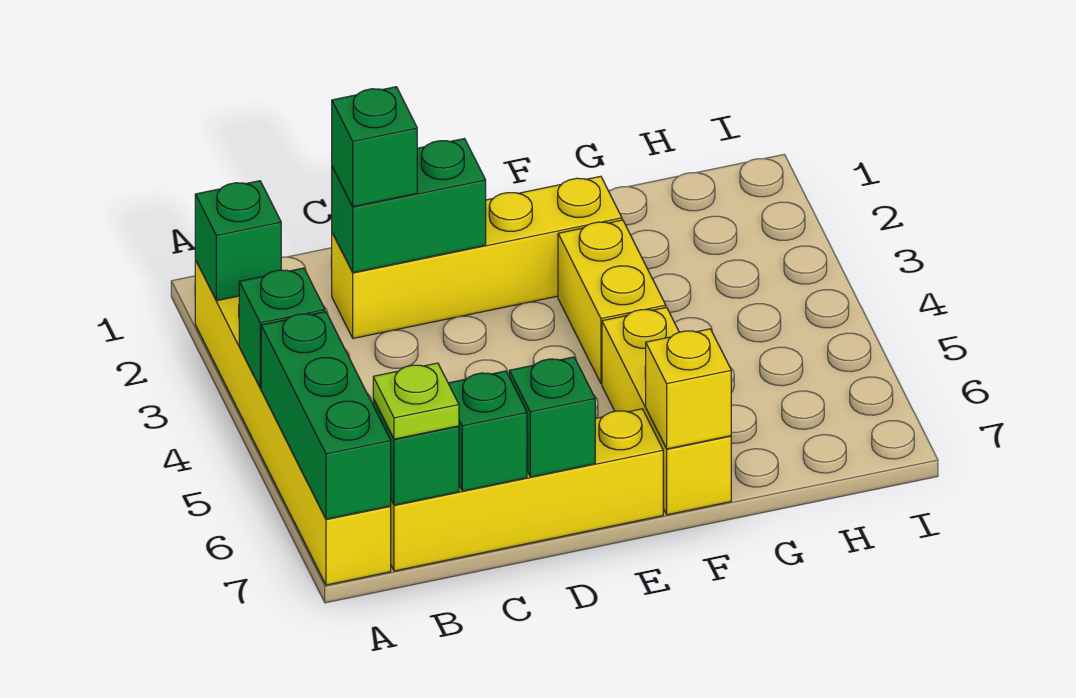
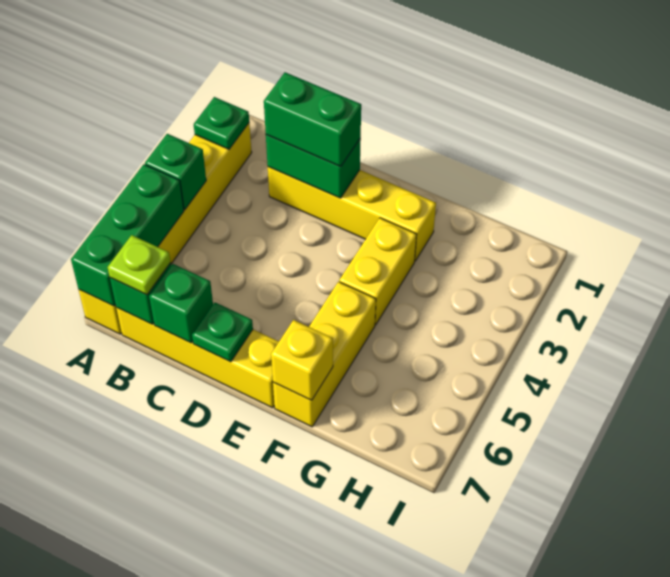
green 1x1 brick [195,181,281,301] -> green 1x1 plate [194,97,249,149]
green 1x1 brick [332,87,417,207] -> green 1x2 brick [264,72,361,167]
green 1x1 brick [509,357,595,477] -> green 1x1 plate [192,302,253,362]

